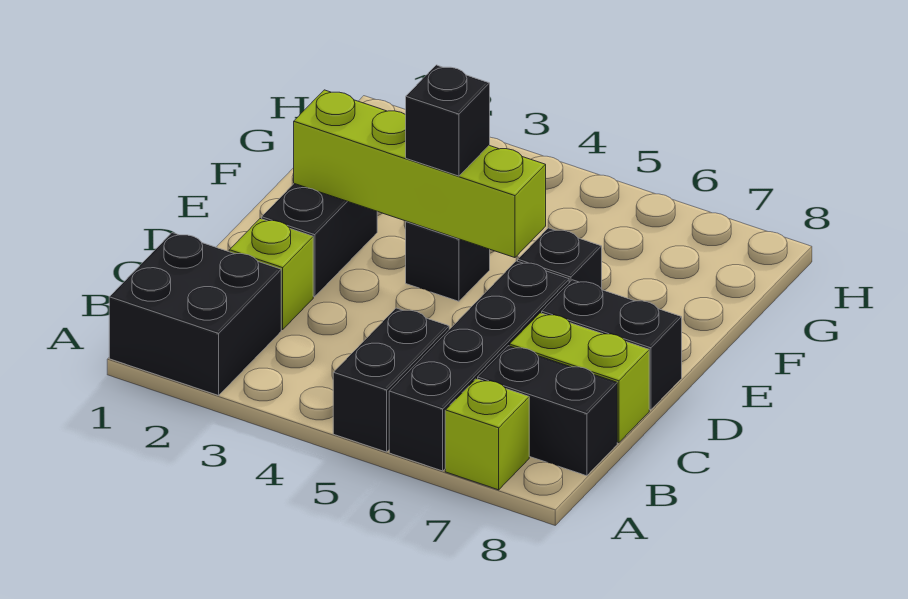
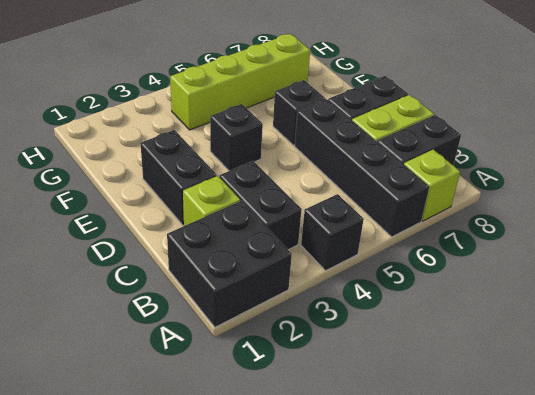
black 1x2 brick [333,308,449,452] -> black 1x2 brick moved to [220,161,302,250]
lime 1x4 brick [294,90,546,258] -> lime 1x4 brick moved to [170,34,310,130]
black 1x1 brick [406,65,490,176] -> black 1x1 brick moved to [301,194,364,271]

